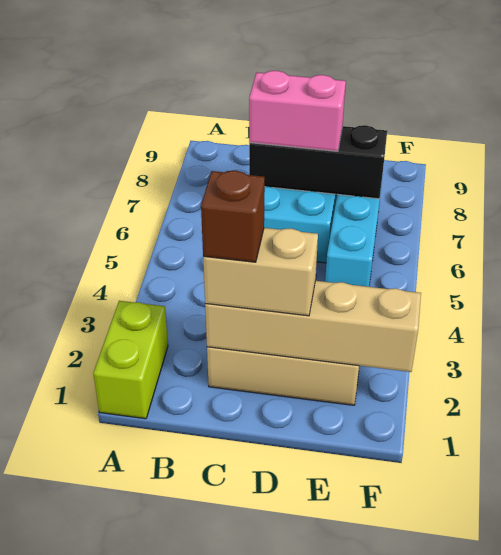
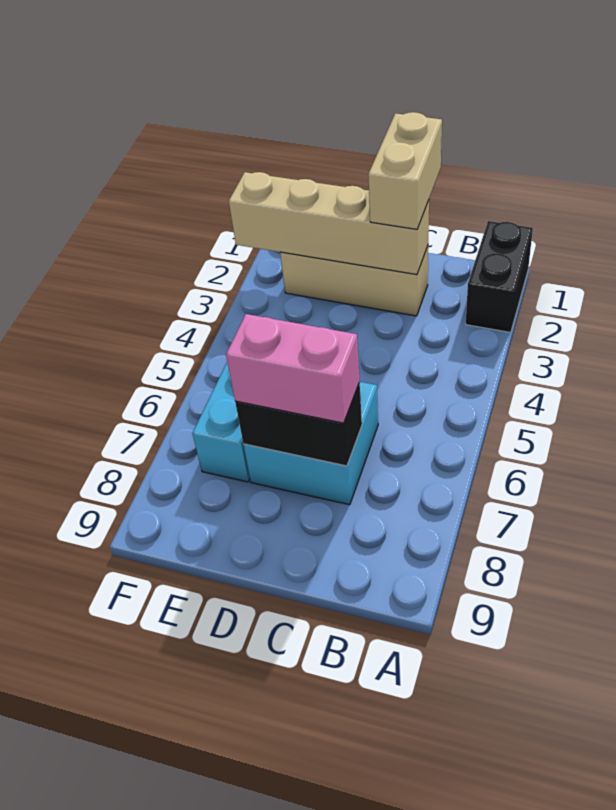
lime 1x2 brick [93,301,168,419] -> black 1x2 brick [466,221,533,332]
tan 1x2 brick [203,228,318,316] -> tan 1x2 brick turned to [368,112,442,229]
brown 1x1 brick [201,171,265,262] -> none
black 1x3 brick [249,125,387,199] -> black 1x2 brick [235,383,362,466]

